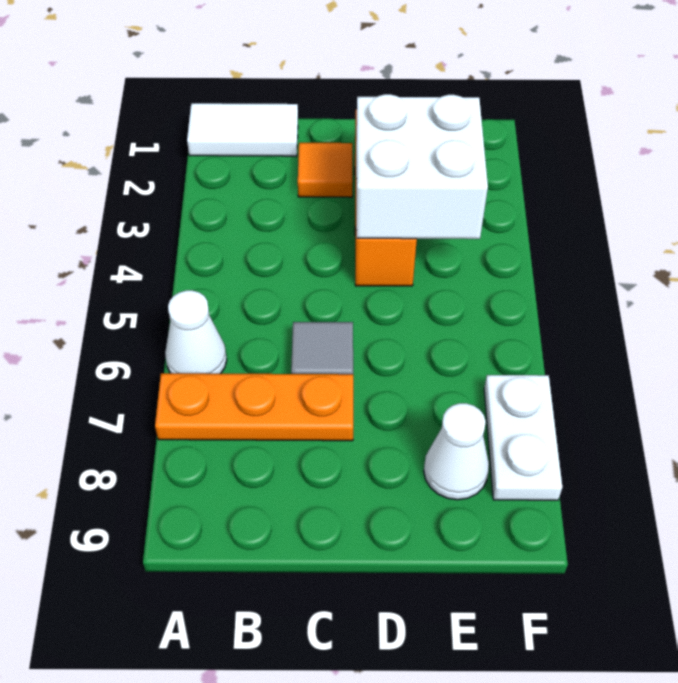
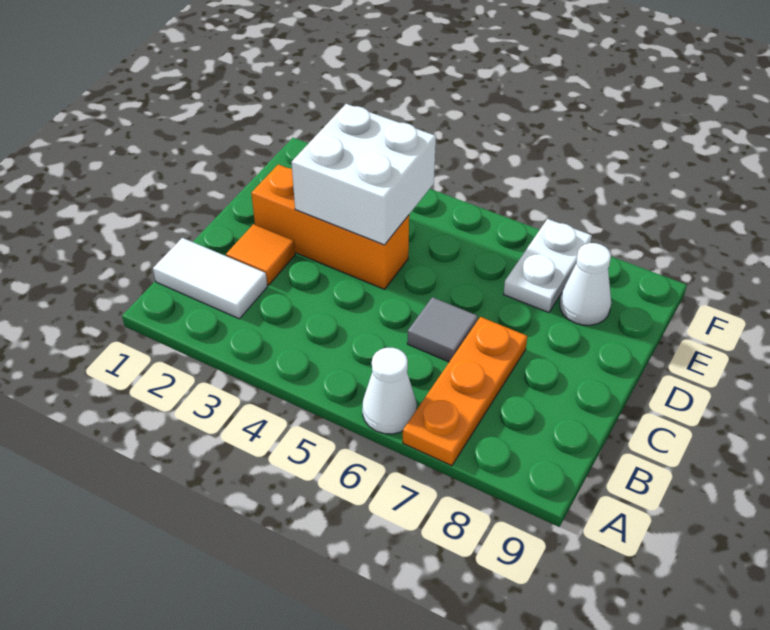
white 1x2 tile [187,103,298,156] -> white 1x2 tile turned to [153,238,267,319]
white 1x2 plate [484,375,562,500] -> white 1x2 plate turned to [503,219,592,313]

